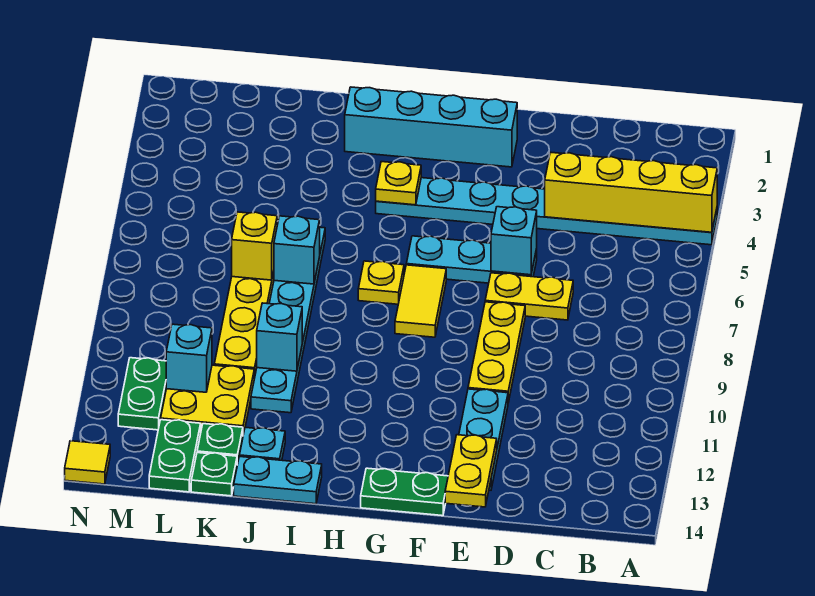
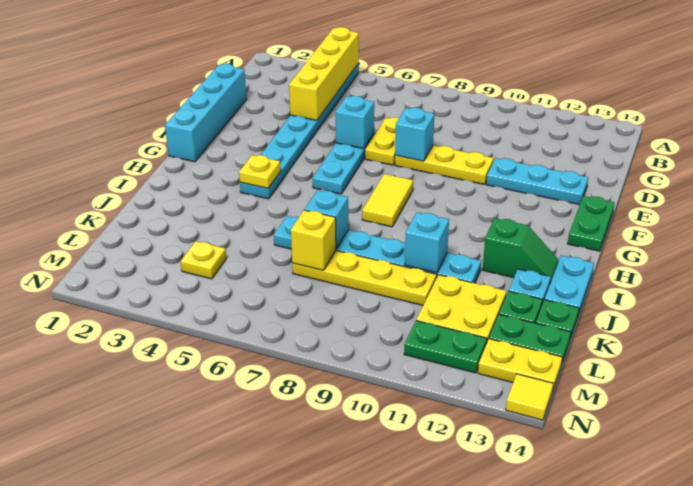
yellow 1x2 plate [445,435,497,507] -> yellow 1x2 plate moved to [478,339,562,392]
cyan 1x4 brick [345,87,517,167] -> cyan 1x4 brick moved to [165,64,247,162]
yellow 1x2 tile [395,265,446,337] -> yellow 1x2 tile turned to [362,174,413,227]
yellow 1x1 plate [358,261,404,304] -> yellow 1x1 plate moved to [181,241,226,279]
none -> green 1x2 slope [483,218,558,282]
cyan 1x1 brick [166,324,212,392] -> cyan 1x1 brick moved to [395,108,434,161]

